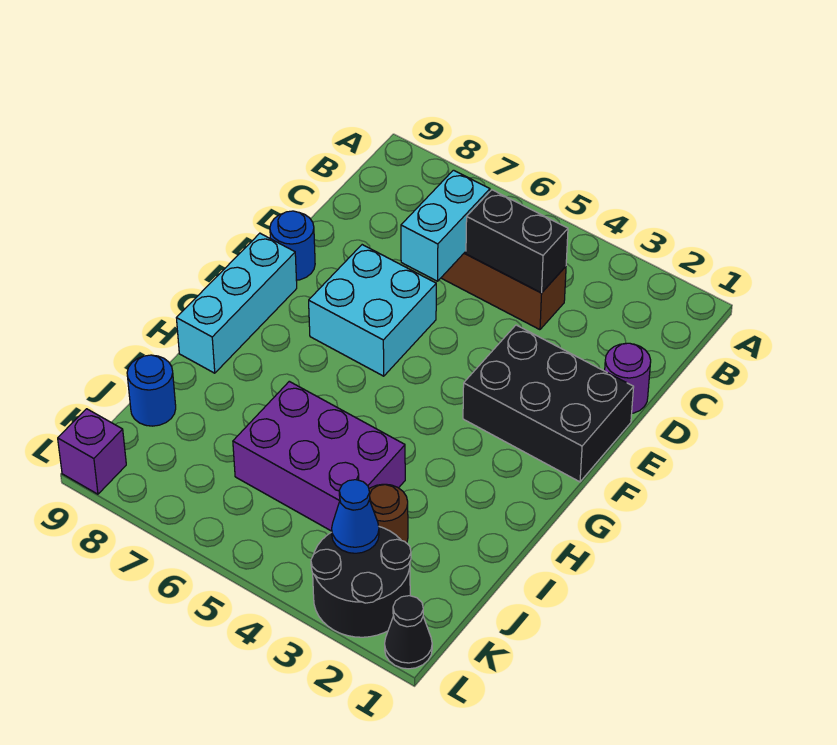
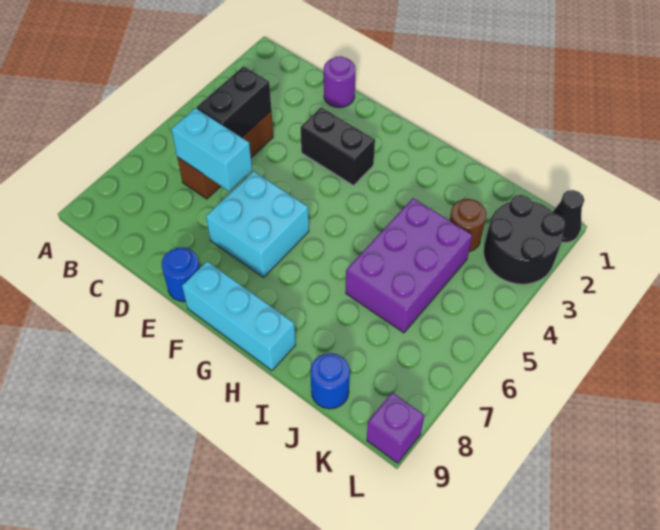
black 2x3 brick [463,325,634,482] -> black 1x2 brick [301,107,375,186]
blue 1x1 cone [332,480,379,553] -> none

